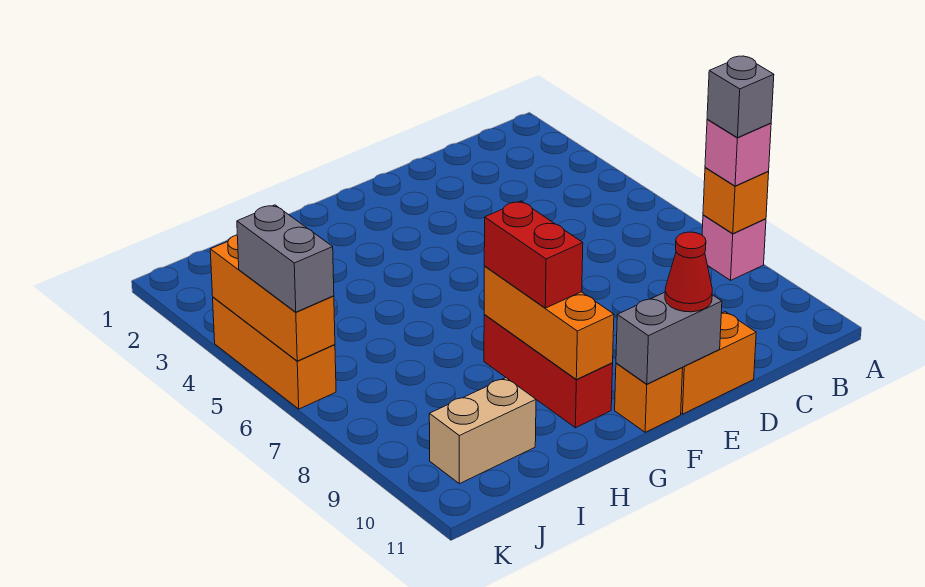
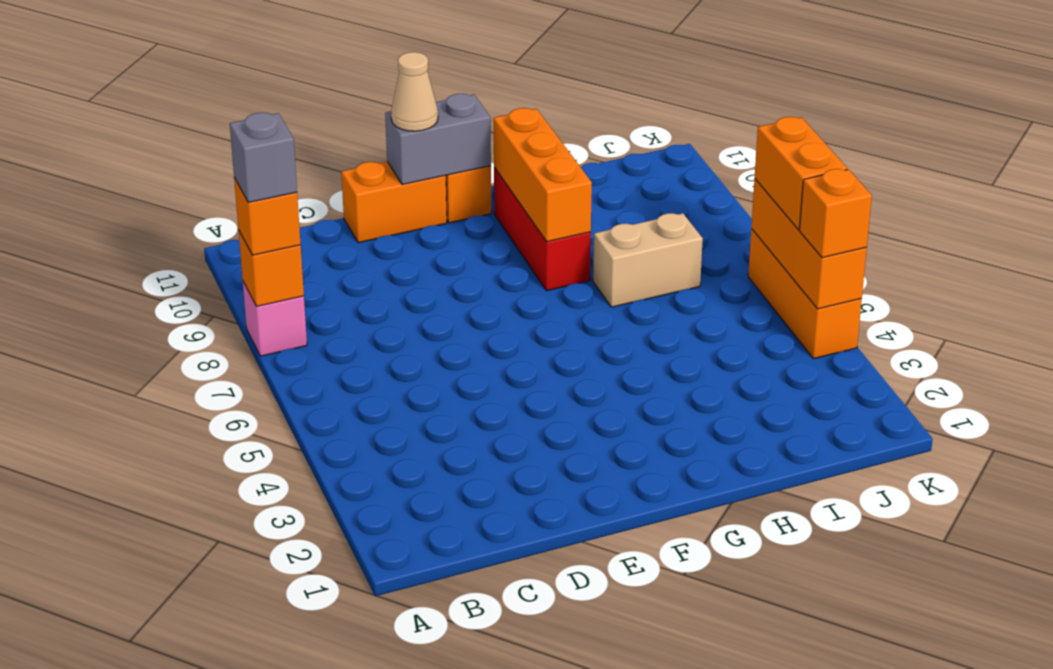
pink 1x1 brick [705,119,771,186] -> orange 1x1 brick [234,178,301,255]
red 1x1 cone [665,232,712,312] -> tan 1x1 cone [391,52,438,131]
red 1x2 brick [484,201,583,308] -> none
tan 1x2 brick [429,378,536,484] -> tan 1x2 brick moved to [593,213,703,307]
none -> orange 1x1 brick [800,169,872,258]
grey 1x2 brick [237,205,334,312] -> orange 1x2 brick [755,117,847,230]

